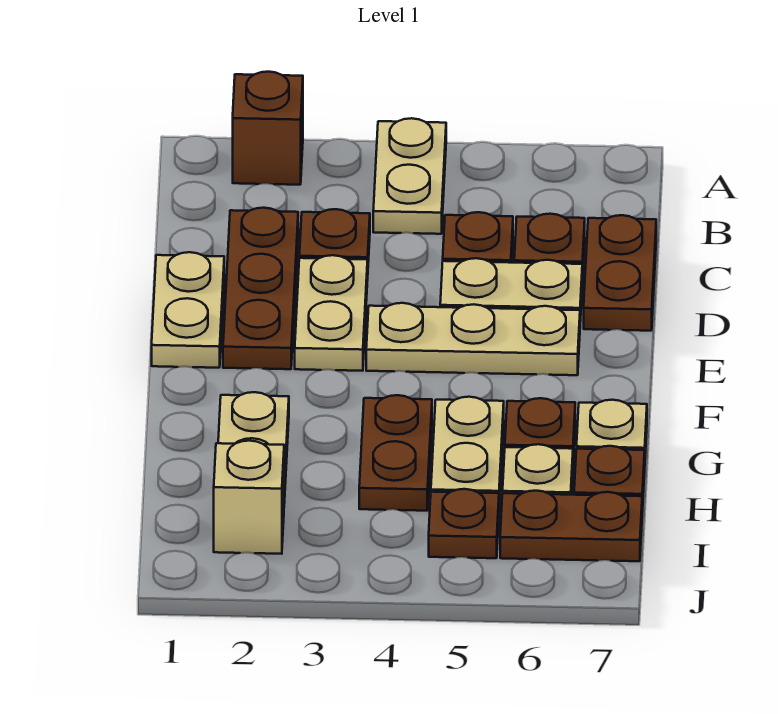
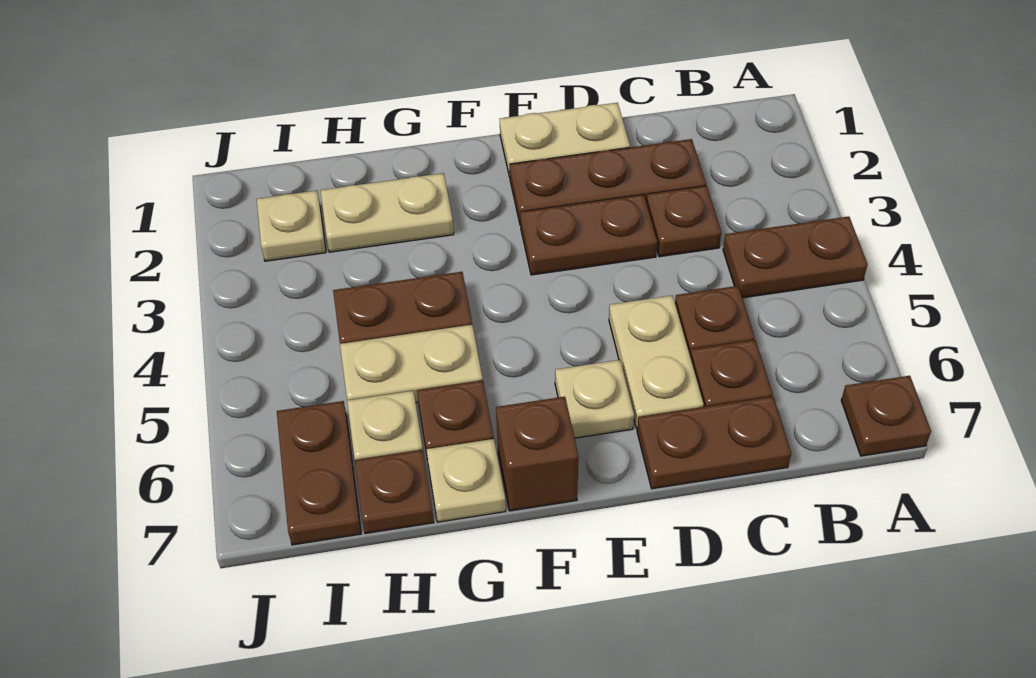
brown 1x1 brick [233,72,303,185] -> brown 1x1 brick moved to [496,397,578,511]
tan 1x2 plate [373,118,446,234] -> brown 1x2 plate [723,216,868,298]
tan 1x2 plate [295,255,368,371] -> brown 1x2 plate [520,194,657,275]
tan 1x3 plate [366,303,580,375] -> tan 1x1 plate [555,360,634,438]
tan 1x1 brick [214,441,284,554] -> tan 1x1 plate [257,191,326,261]
brown 1x1 plate [429,489,499,558] -> brown 1x1 plate moved to [841,376,931,456]

